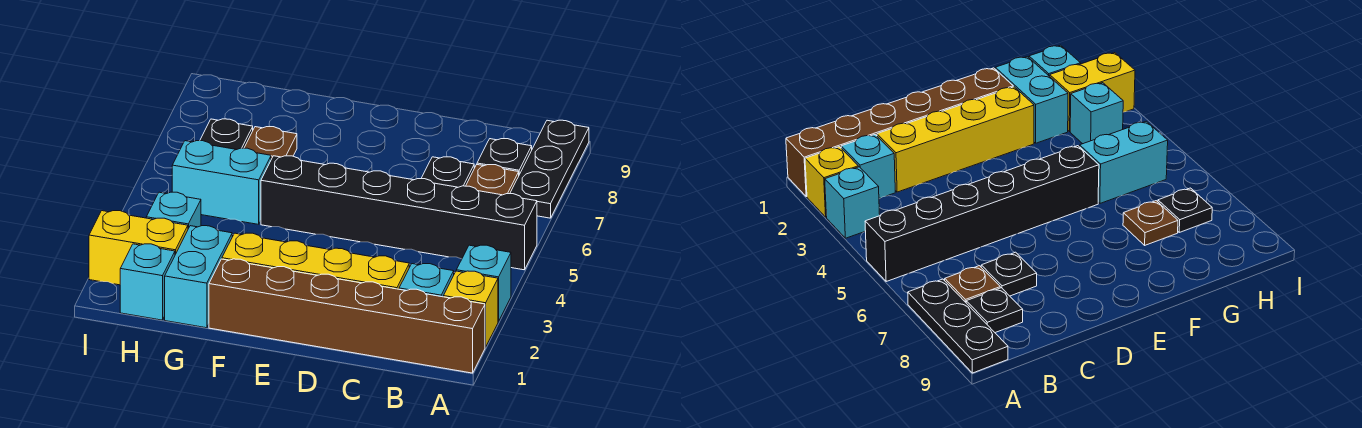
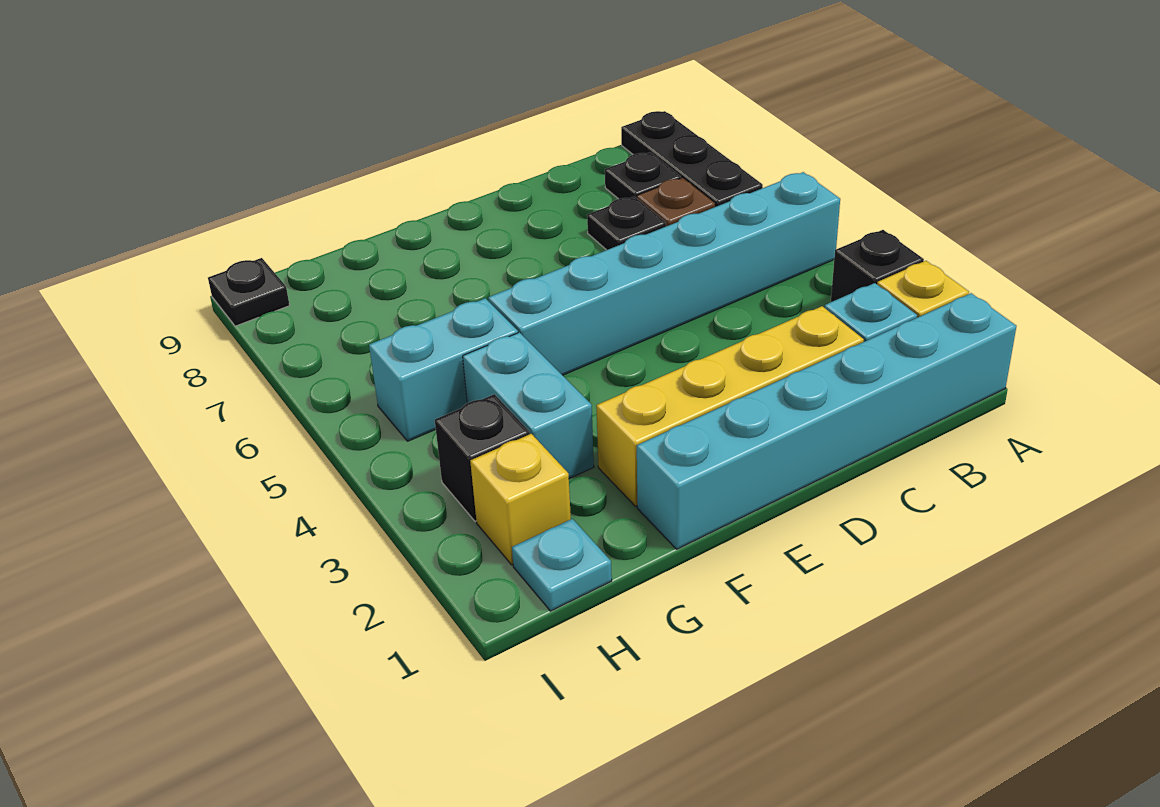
brown 1x6 brick [209,259,485,373] -> cyan 1x6 brick [637,293,1016,549]
cyan 1x1 brick [456,245,511,322] -> black 1x1 brick [831,230,924,302]
black 1x6 brick [261,156,537,270] -> cyan 1x6 brick [488,172,840,375]
cyan 1x2 brick [165,226,232,328] -> cyan 1x2 brick moved to [463,332,594,479]
brown 1x1 plate [244,127,297,159] -> none
cyan 1x1 brick [120,244,175,320] -> cyan 1x1 plate [512,519,612,611]
yellow 1x2 brick [89,211,188,285] -> yellow 1x1 brick [470,434,571,565]
cyan 1x1 brick [146,192,201,229] -> black 1x1 brick [435,394,530,521]
black 1x1 plate [200,119,253,150] -> black 1x1 plate moved to [208,258,290,326]

